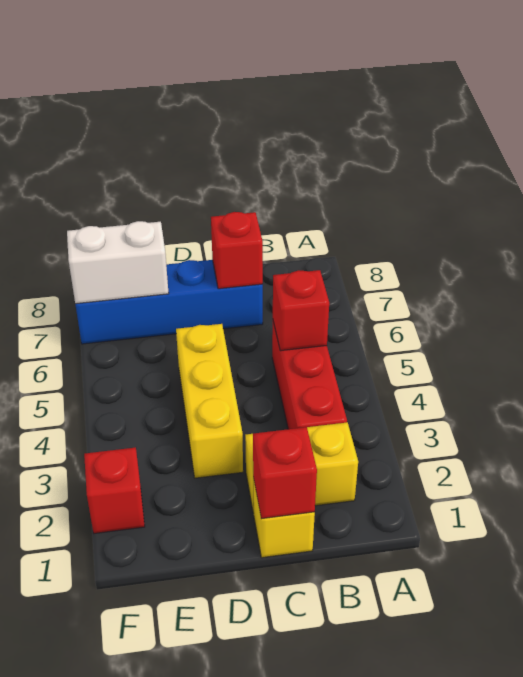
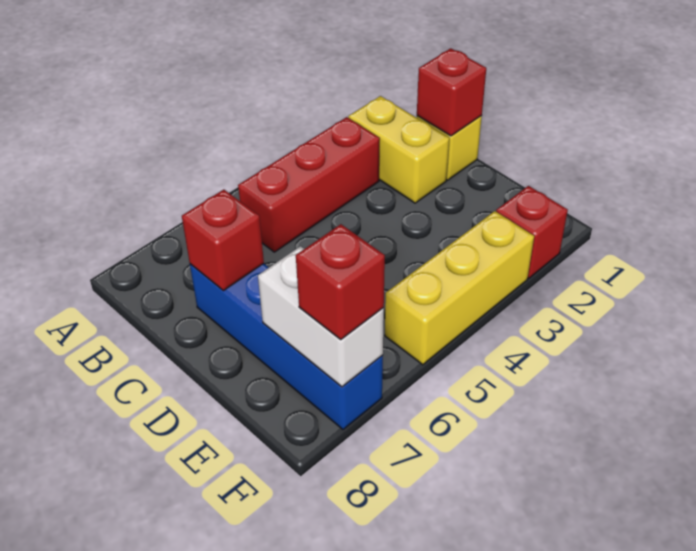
red 1x1 brick [273,270,329,351] -> red 1x1 brick moved to [296,224,385,339]
yellow 1x3 brick [176,324,243,478] -> yellow 1x3 brick moved to [385,211,534,365]

